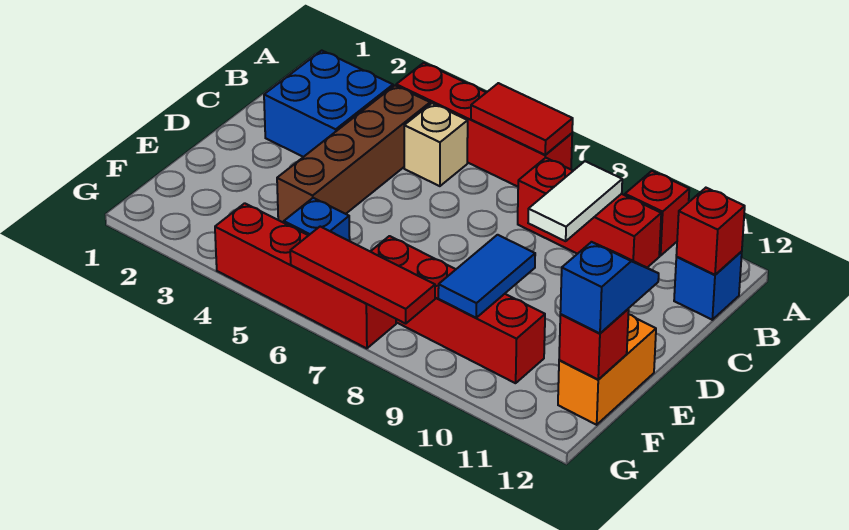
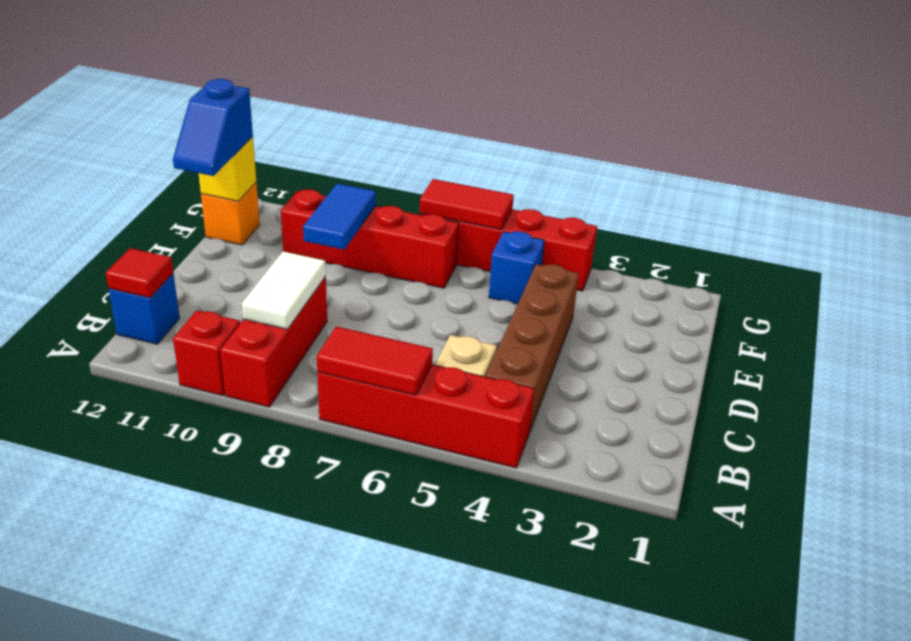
blue 2x2 brick [264,51,393,157] -> none
red 1x3 brick [518,158,661,267] -> red 1x3 brick turned to [220,276,327,407]
red 1x1 brick [676,188,745,275] -> red 1x1 tile [106,248,173,298]
orange 1x2 brick [558,314,656,425] -> orange 1x1 brick [201,183,260,245]
red 1x1 brick [559,309,629,380] -> yellow 1x1 brick [199,137,256,201]
red 1x3 tile [290,227,435,324] -> red 1x2 tile [420,179,514,230]

